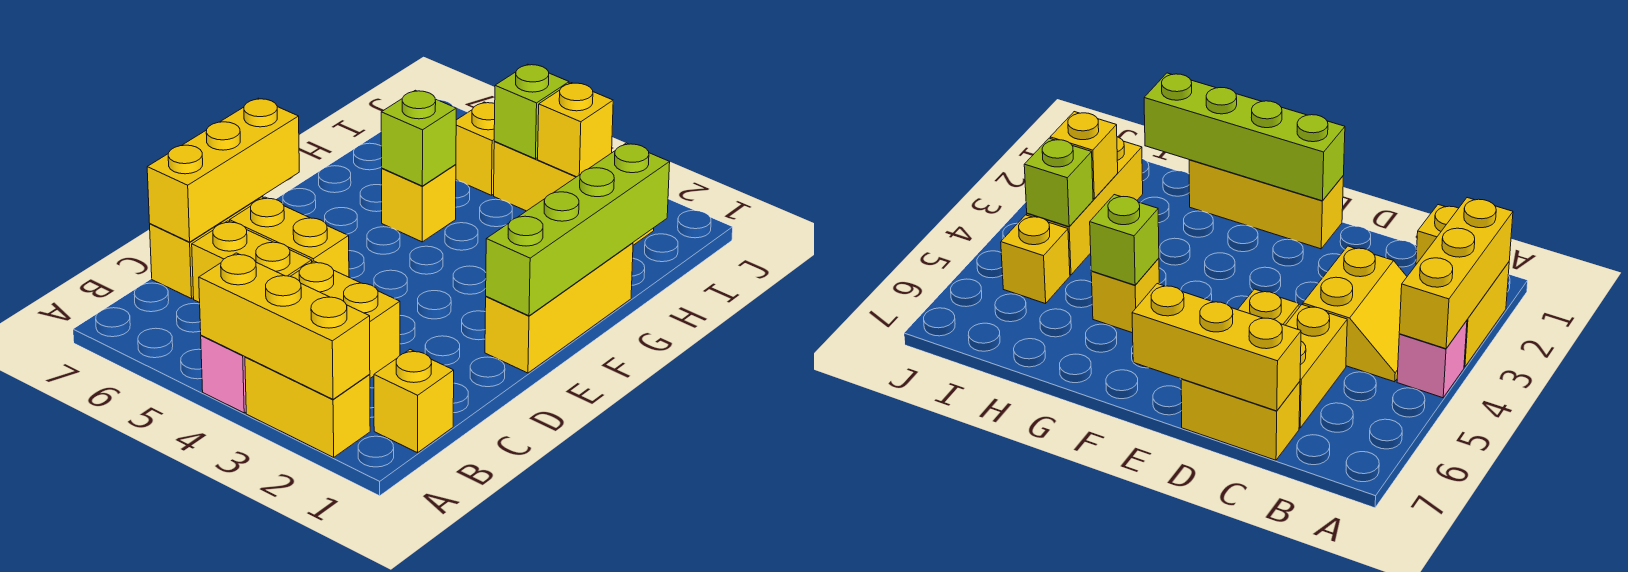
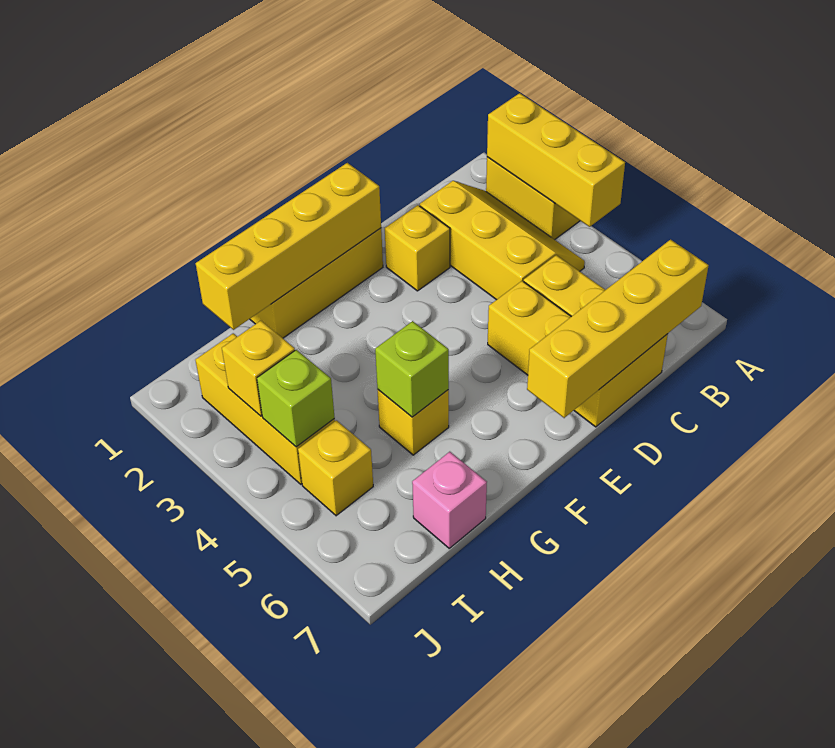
pink 1x1 brick [201,335,246,413] -> pink 1x1 brick moved to [412,452,487,548]
yellow 1x1 brick [374,349,454,453] -> yellow 1x1 brick moved to [385,205,450,291]
yellow 2x2 slope [291,261,400,378] -> yellow 2x3 slope [420,181,585,300]
yellow 1x3 brick [147,98,299,242] -> yellow 1x4 brick [527,240,709,418]
lime 1x4 brick [486,143,670,316] -> yellow 1x4 brick [196,163,381,330]

